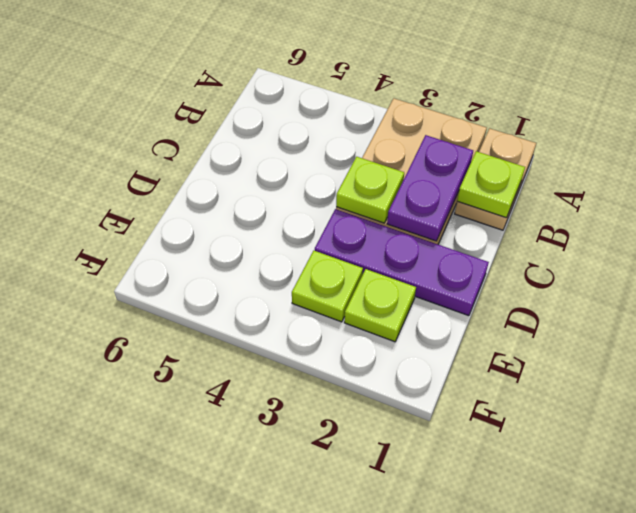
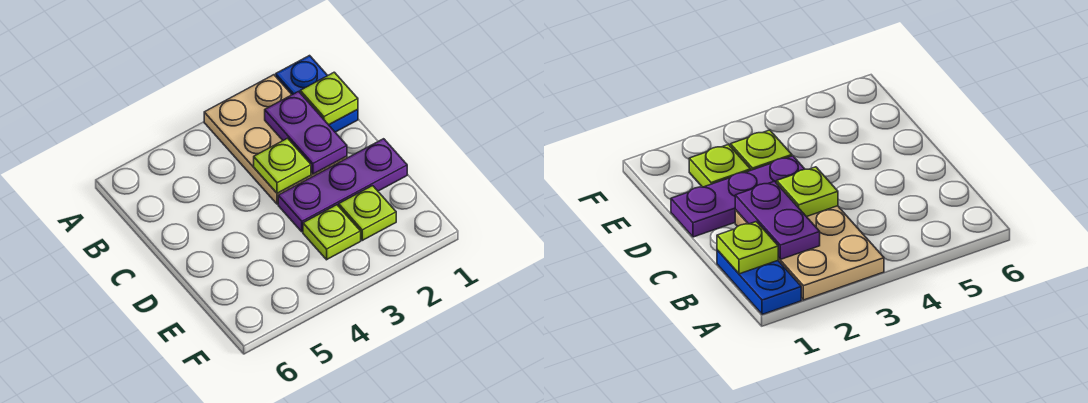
tan 1x2 plate [455,128,536,230] -> blue 1x2 plate [276,56,358,132]

